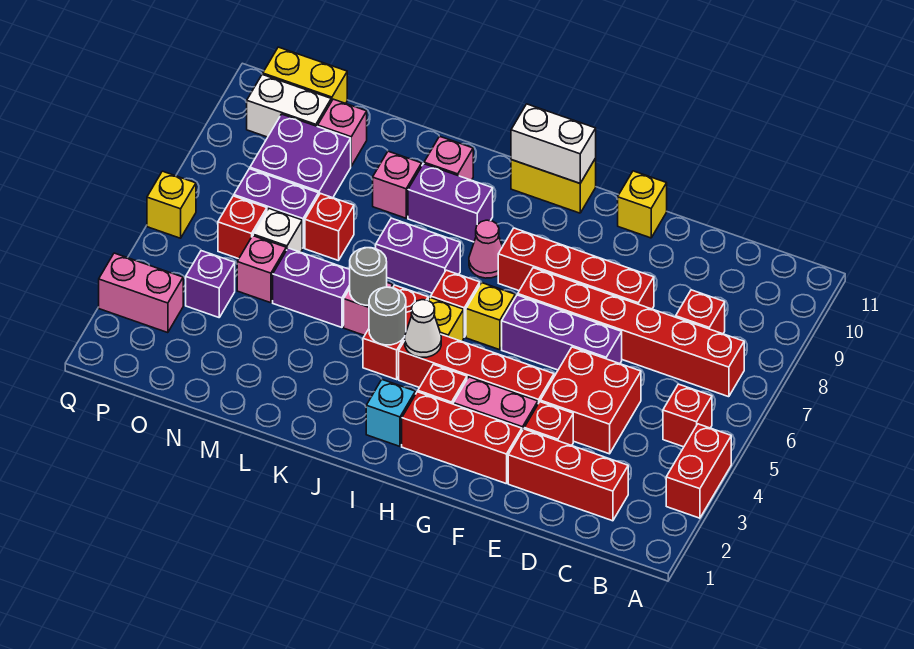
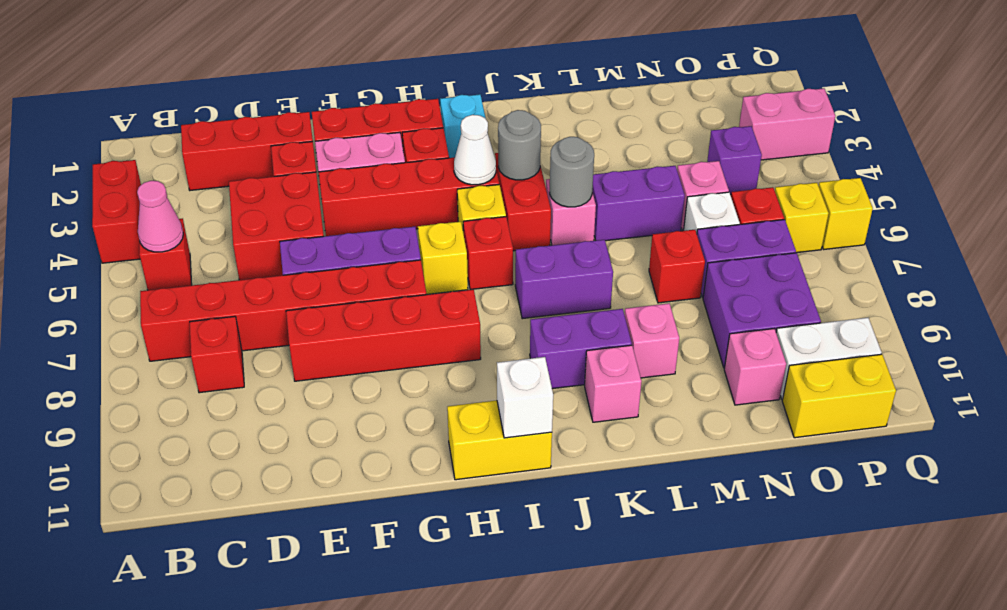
yellow 1x1 brick [618,171,667,238] -> yellow 1x1 brick moved to [775,183,829,253]
white 1x2 brick [511,104,596,183] -> white 1x1 brick [497,357,553,438]
pink 1x1 cone [469,220,502,278] -> pink 1x1 cone moved to [137,181,183,252]

